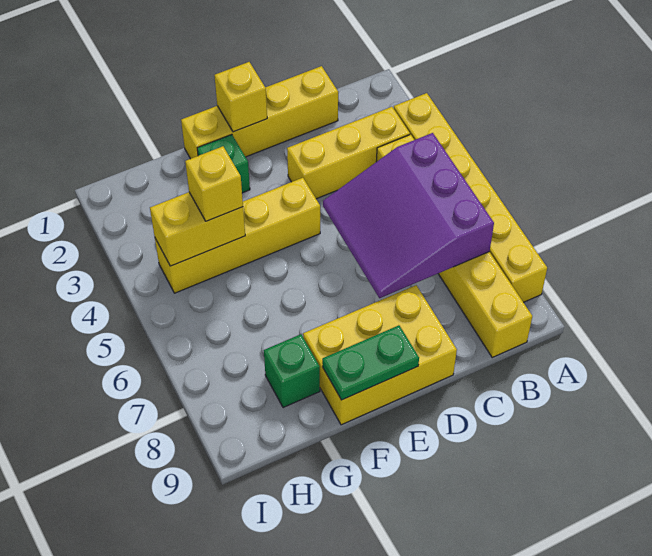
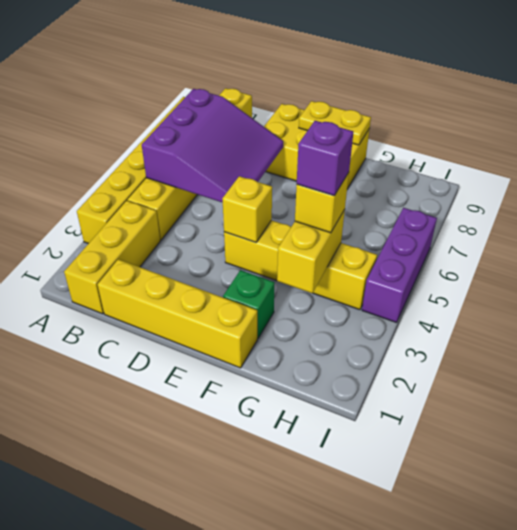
yellow 1x3 brick [287,107,410,199] -> yellow 1x3 brick turned to [64,201,160,314]
yellow 1x1 brick [214,62,267,132] -> yellow 1x1 brick moved to [222,176,272,242]
green 1x2 plate [322,325,419,400] -> yellow 1x2 plate [299,101,371,145]
yellow 1x2 brick [150,192,245,266] -> yellow 1x2 brick turned to [277,210,345,293]
none -> purple 1x1 brick [297,121,353,195]
green 1x1 brick [264,334,320,408] -> none
none -> purple 1x3 brick [362,208,437,323]

